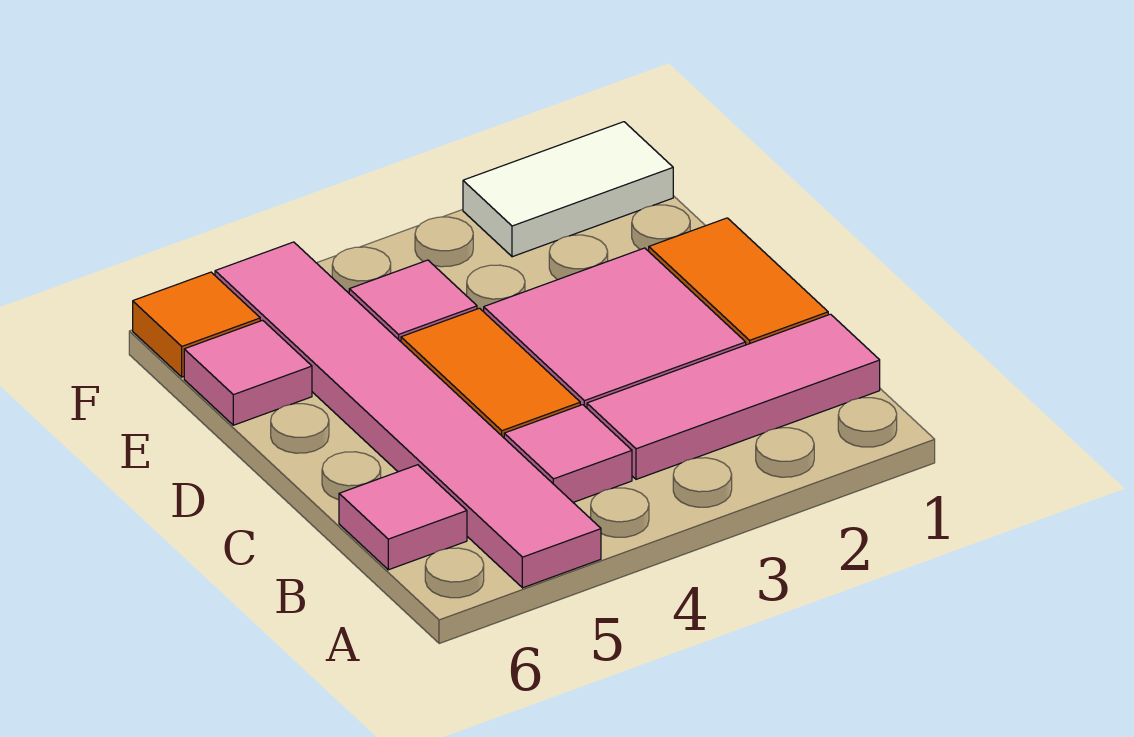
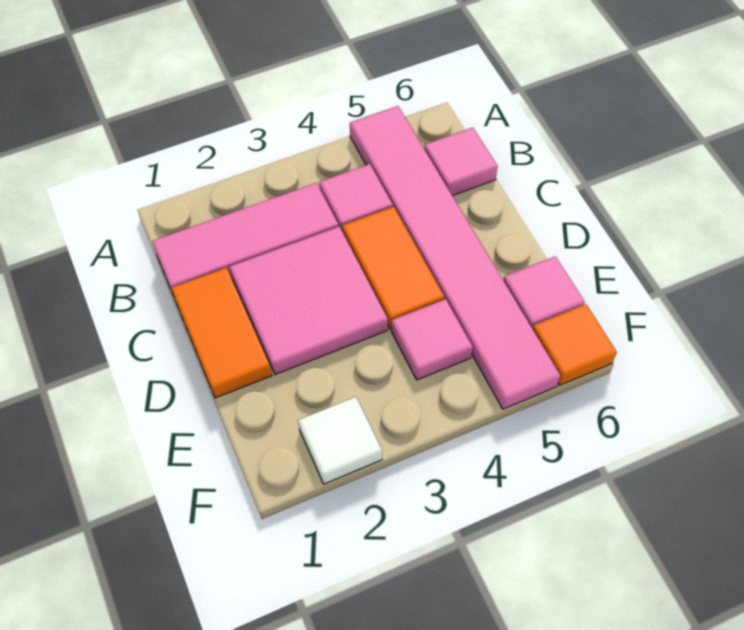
white 1x2 tile [463,122,673,257] -> white 1x1 tile [298,397,382,484]

